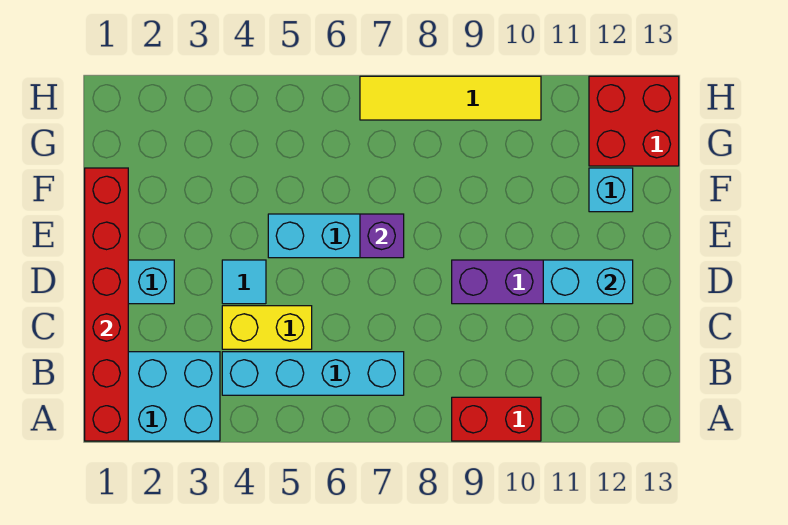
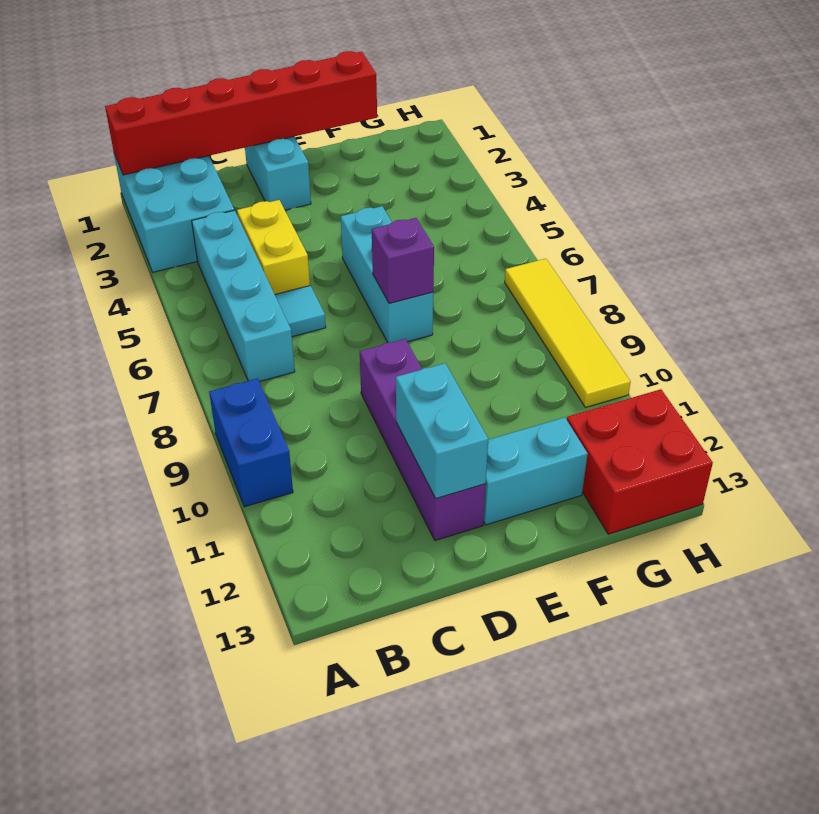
red 1x2 brick [452,397,541,441] -> blue 1x2 brick [209,379,293,507]
cyan 1x1 tile [222,260,266,304] -> cyan 1x1 tile moved to [275,286,326,337]
cyan 1x1 brick [589,168,633,212] -> cyan 1x2 brick [483,417,588,525]

